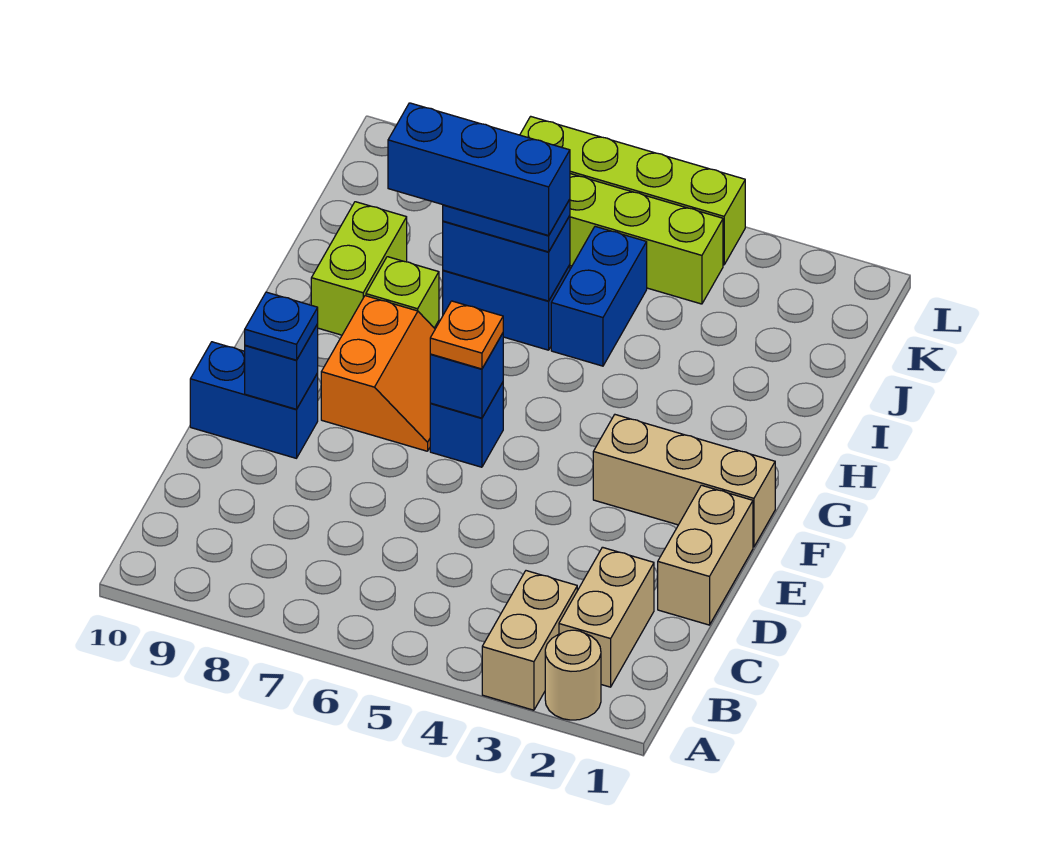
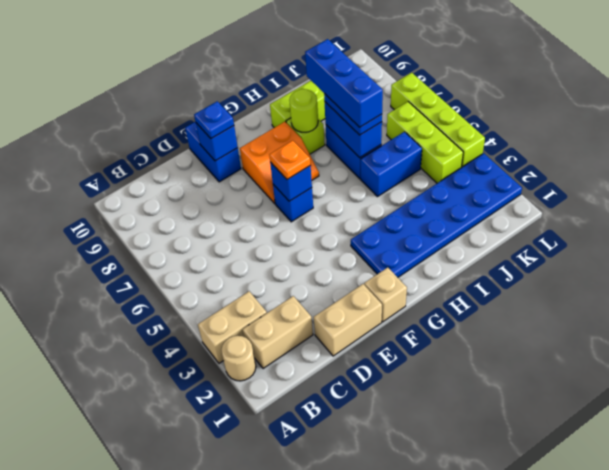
tan 1x3 brick [593,415,775,547] -> tan 1x1 brick [364,267,407,322]
none -> blue 2x6 plate [351,153,522,277]
none -> lime 1x1 round brick [289,89,318,132]

